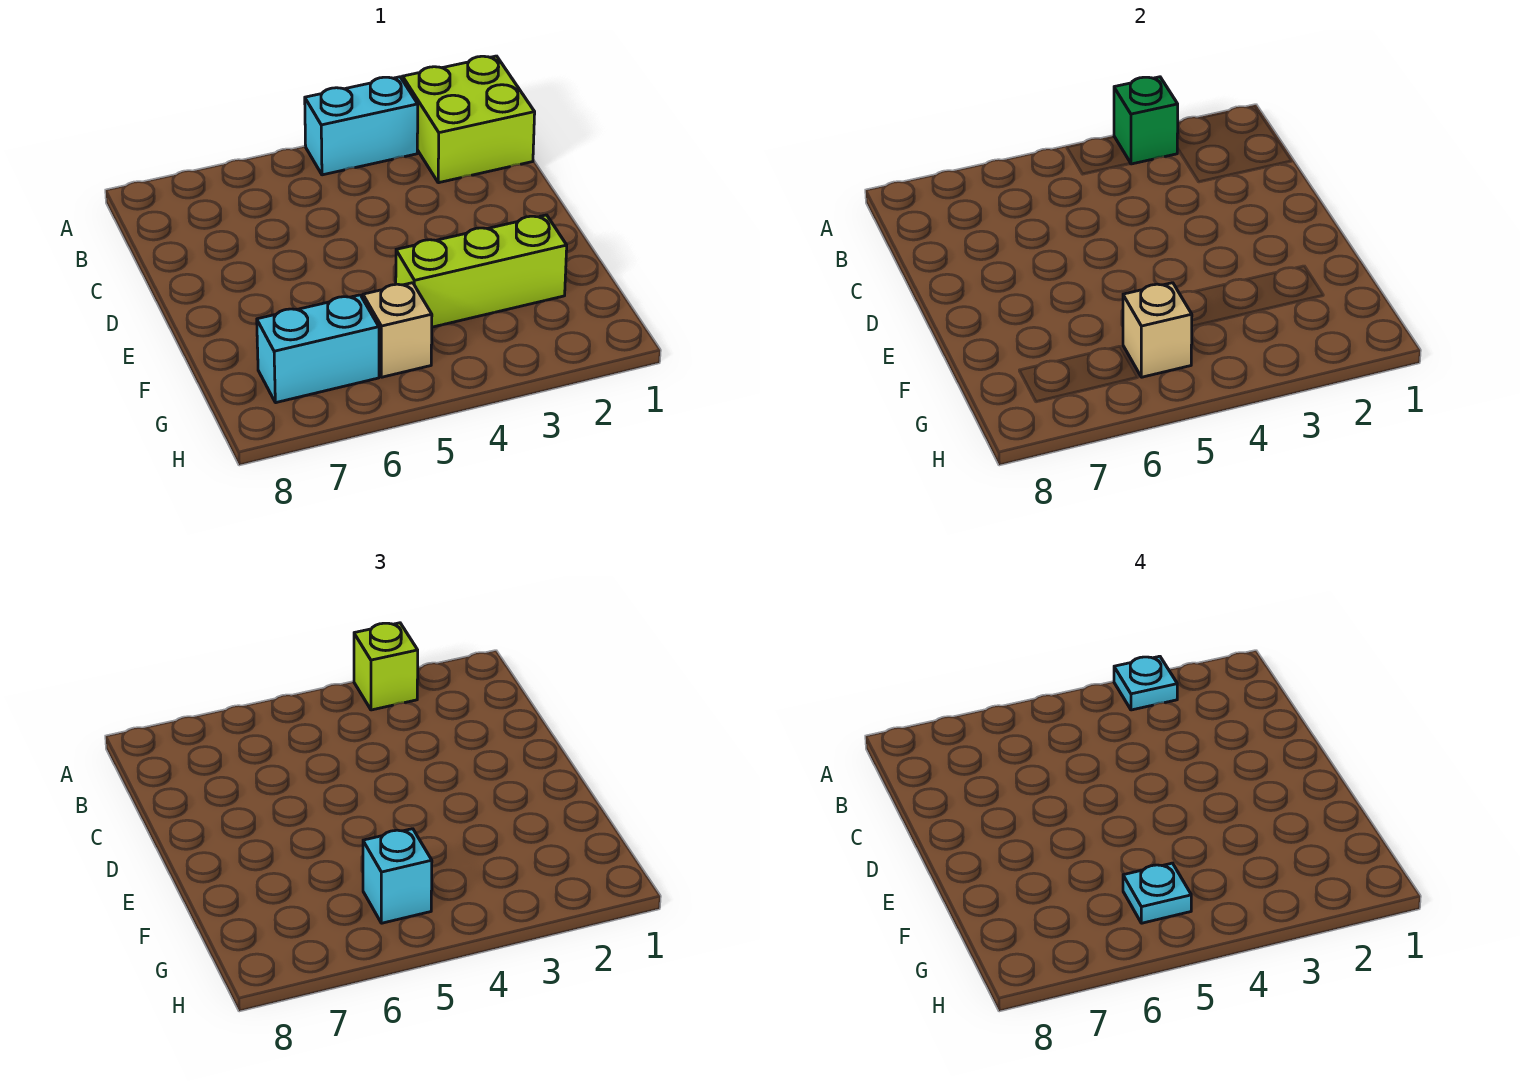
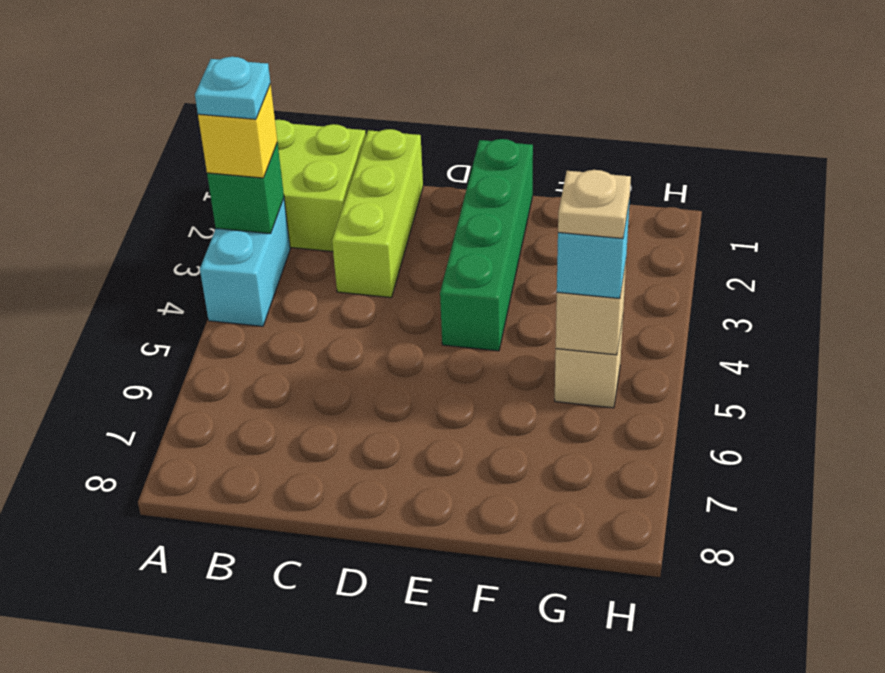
lime 1x1 brick [354,623,418,710] -> yellow 1x1 brick [198,84,277,178]
none -> green 1x4 brick [440,139,533,351]
lime 1x3 brick [396,215,567,327] -> lime 1x3 brick moved to [332,129,423,298]
cyan 1x1 plate [1123,863,1191,923] -> tan 1x1 plate [558,170,631,239]
cyan 1x2 brick [257,295,379,403] -> none

